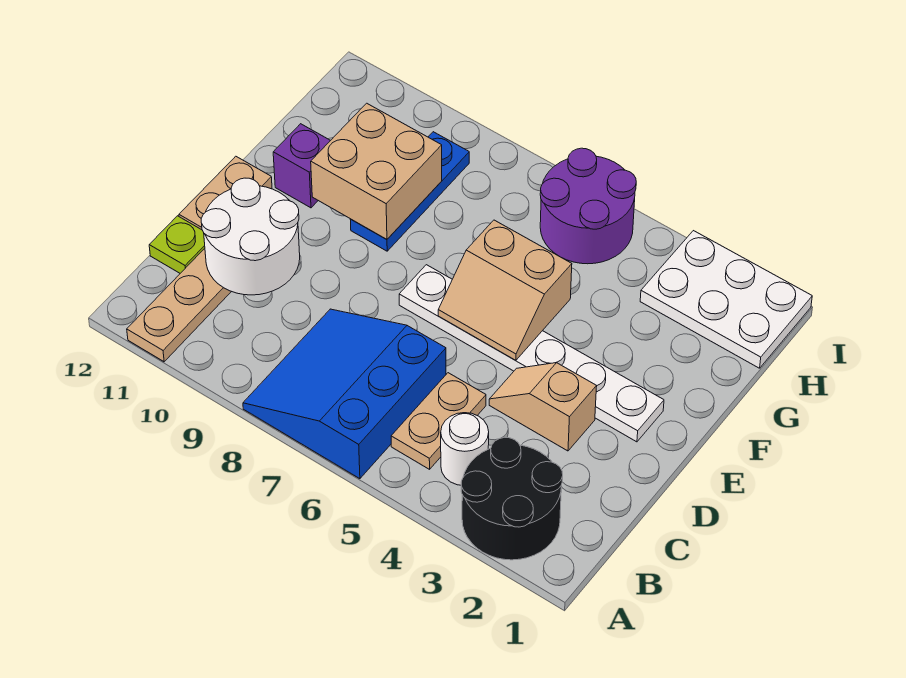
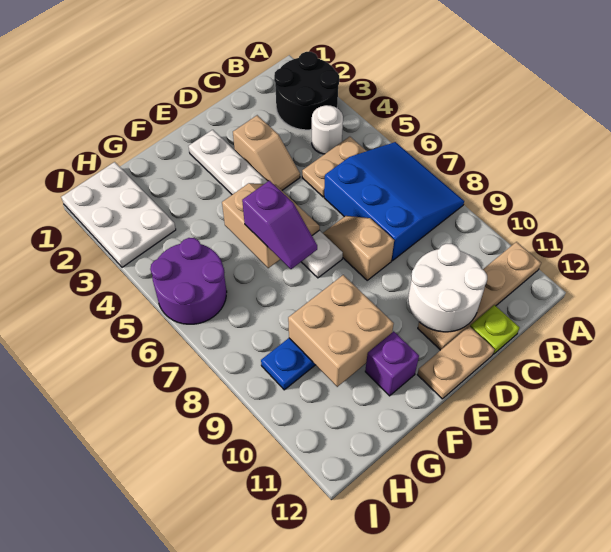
blue 3x3 slope [243,309,446,479] -> blue 3x3 slope turned to [324,142,464,261]
none -> tan 1x2 slope [323,216,394,280]
none -> purple 1x2 slope [242,181,317,269]

